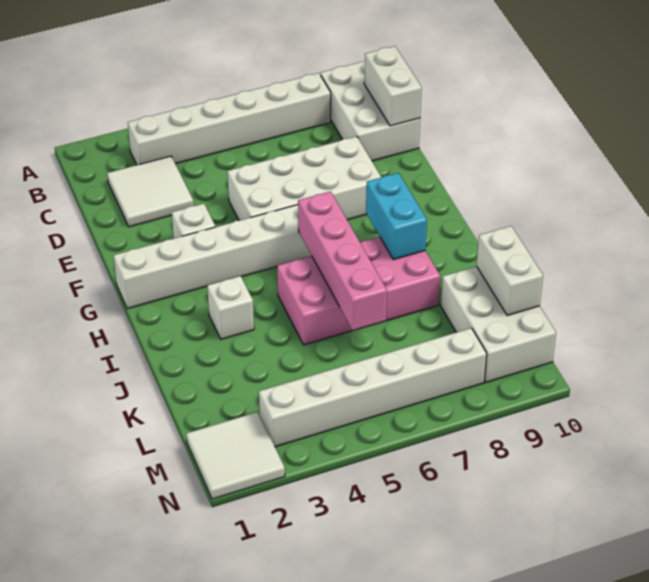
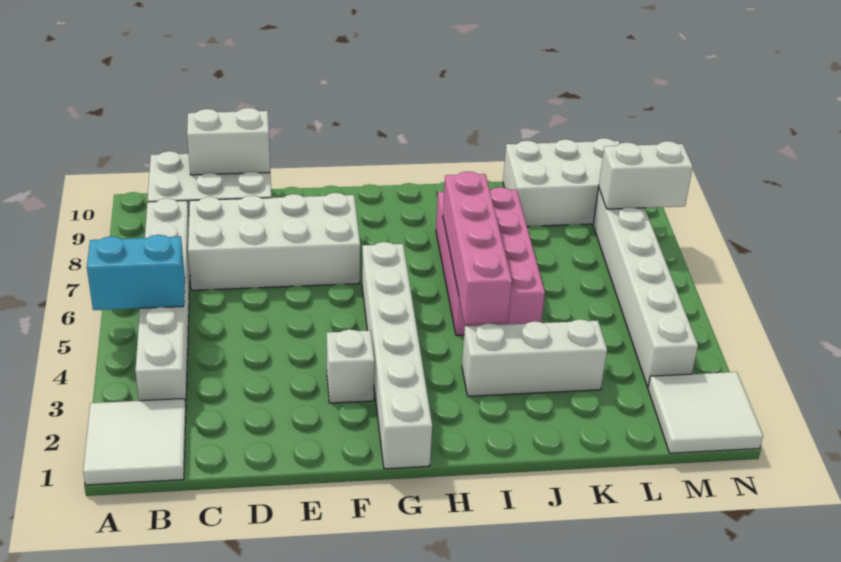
white 2x2 tile [107,156,194,227] -> white 2x2 tile moved to [83,399,186,485]
white 2x4 brick [228,136,381,221] -> white 2x4 brick turned to [188,193,360,290]
pink 1x4 brick [298,191,387,331] -> pink 1x4 brick turned to [443,171,512,324]
cyan 1x2 brick [366,173,427,259] -> cyan 1x2 brick moved to [87,235,185,310]
white 1x1 brick [207,276,254,339] -> white 1x3 brick [462,319,607,396]
white 1x2 brick [477,226,543,316] -> white 1x2 brick moved to [599,141,693,209]

